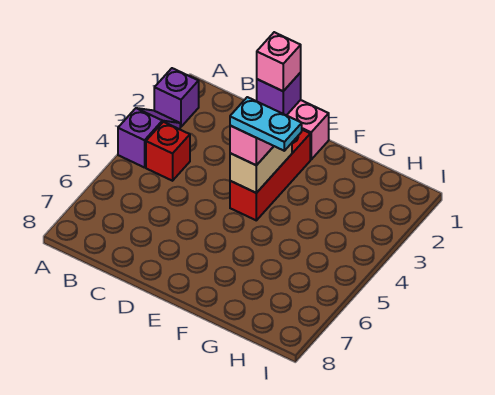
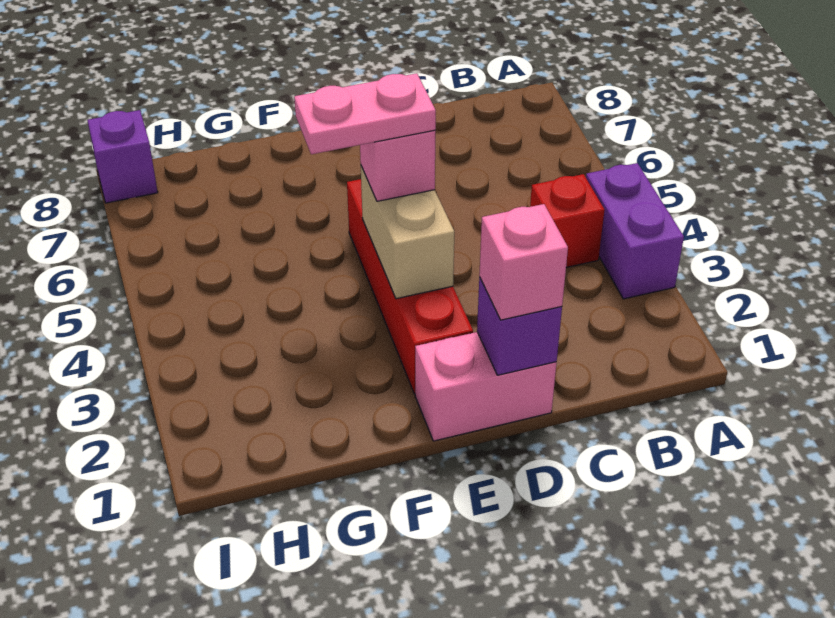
purple 1x1 brick [154,68,199,127] -> purple 1x1 brick moved to [87,110,158,203]
purple 1x2 slope [118,108,180,168] -> purple 1x2 brick [586,163,684,299]
red 1x3 brick [230,130,310,220] -> red 1x4 brick [347,179,473,394]
cyan 1x2 plate [230,97,302,151] -> pink 1x2 plate [294,73,436,154]

